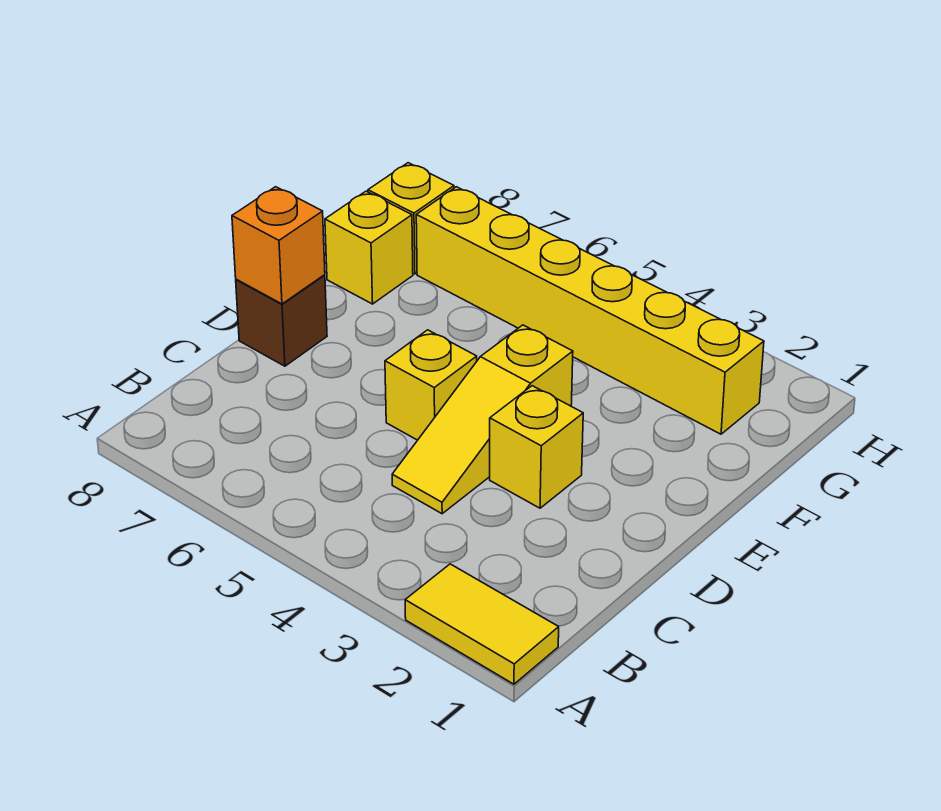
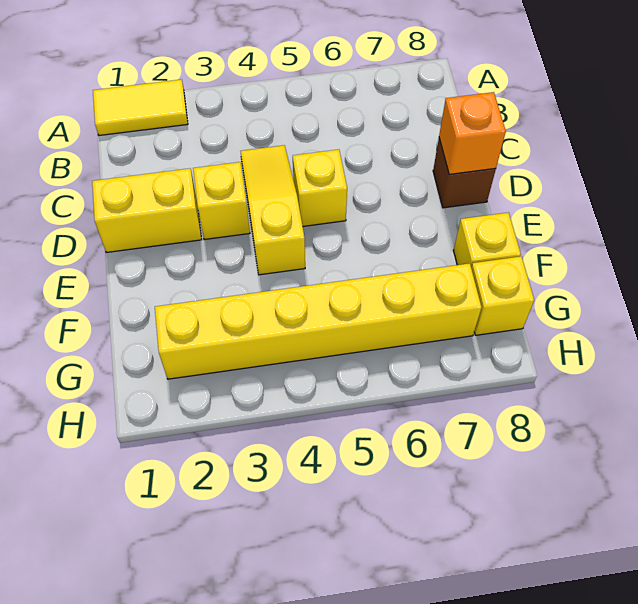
none -> yellow 1x2 brick [92,168,202,253]

